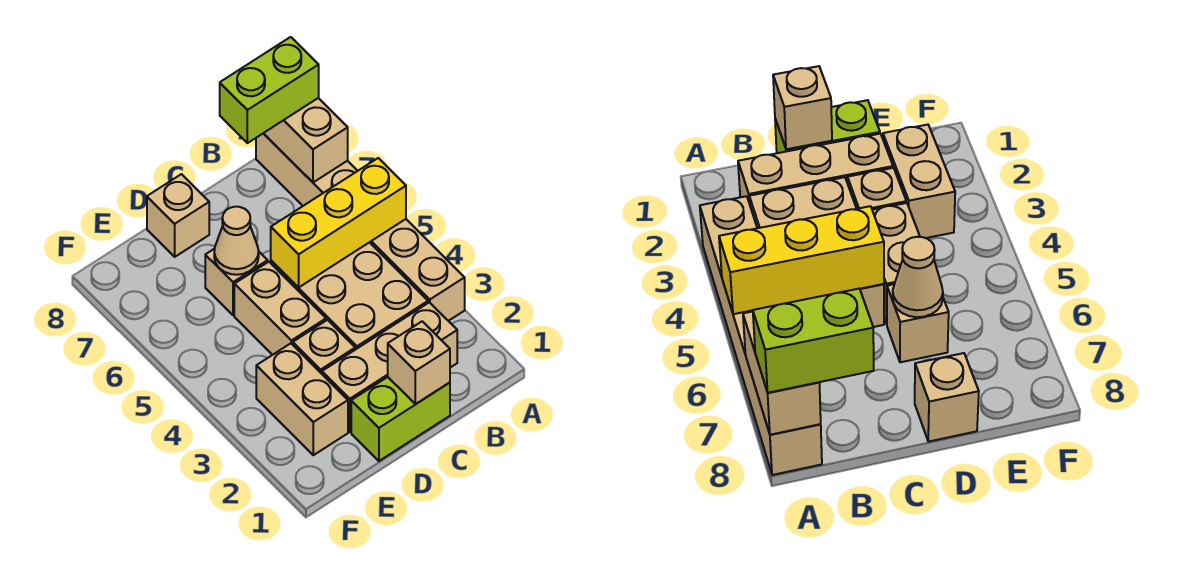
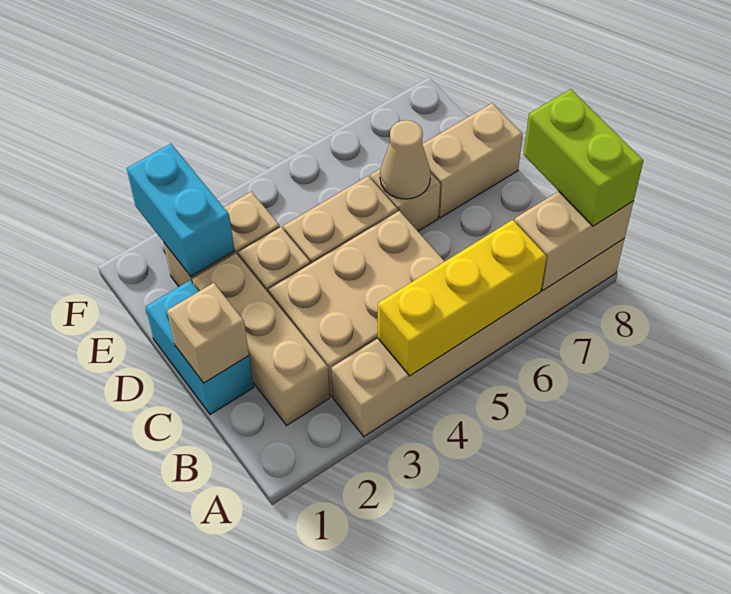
yellow 1x3 brick [271,158,406,288] -> yellow 1x3 brick turned to [378,220,547,376]
lime 1x2 brick [351,377,450,461] -> cyan 1x2 brick [146,281,254,415]
tan 1x1 brick [147,174,209,257] -> tan 1x2 brick [423,103,523,218]
none -> cyan 1x2 brick [127,144,234,277]

